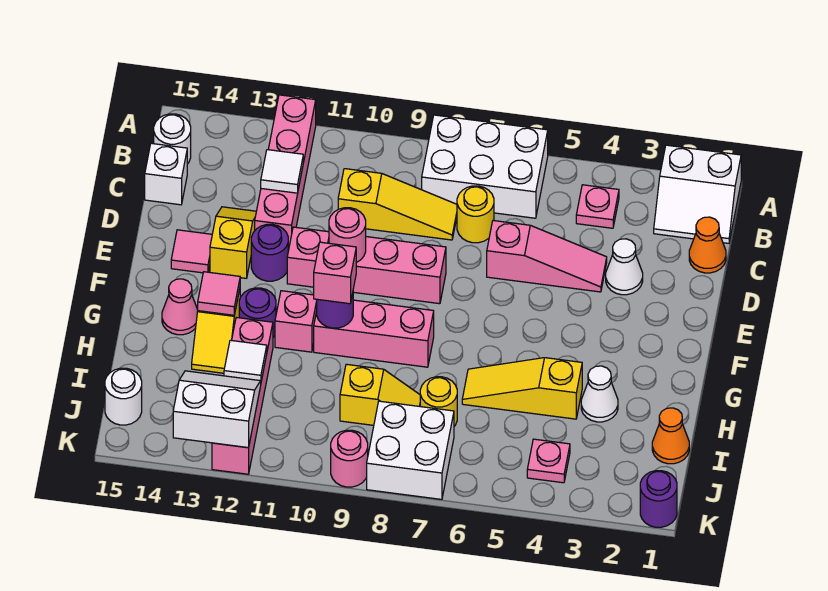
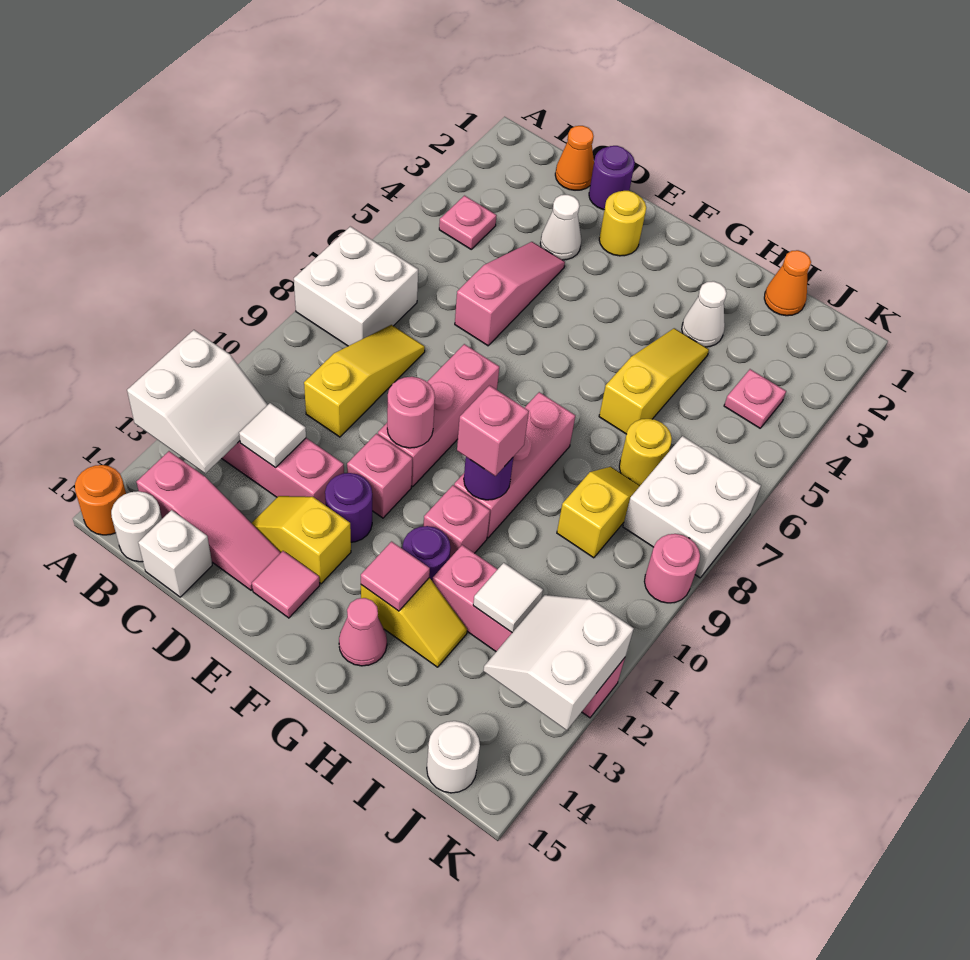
white 2x2 slope [654,145,741,243] -> white 2x2 slope moved to [127,330,267,474]
white 2x3 brick [422,115,548,218] -> white 2x2 brick [294,226,418,346]
none -> orange 1x1 round brick [75,465,126,535]
none -> pink 1x3 slope [136,451,281,590]
yellow 1x1 round brick [457,186,494,243] -> yellow 1x1 round brick moved to [599,191,646,256]
yellow 1x3 slope [462,358,582,419] -> yellow 1x3 slope turned to [599,328,709,434]
purple 1x1 round brick [640,471,677,527] -> purple 1x1 round brick moved to [589,146,635,210]

